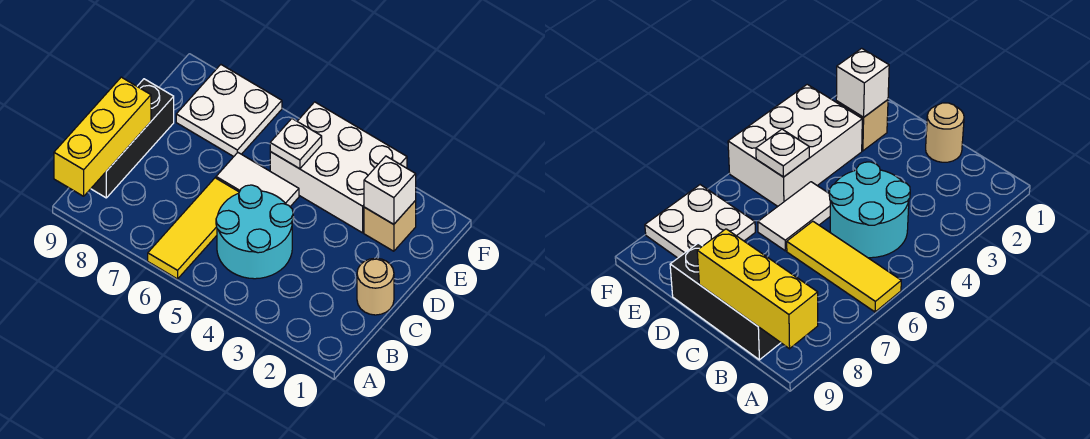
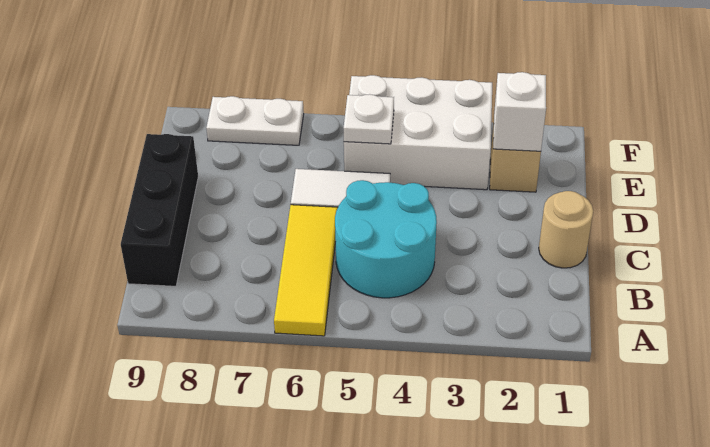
yellow 1x3 brick [54,77,151,196] -> none
white 2x2 plate [176,65,282,157] -> white 1x2 plate [206,96,304,145]

